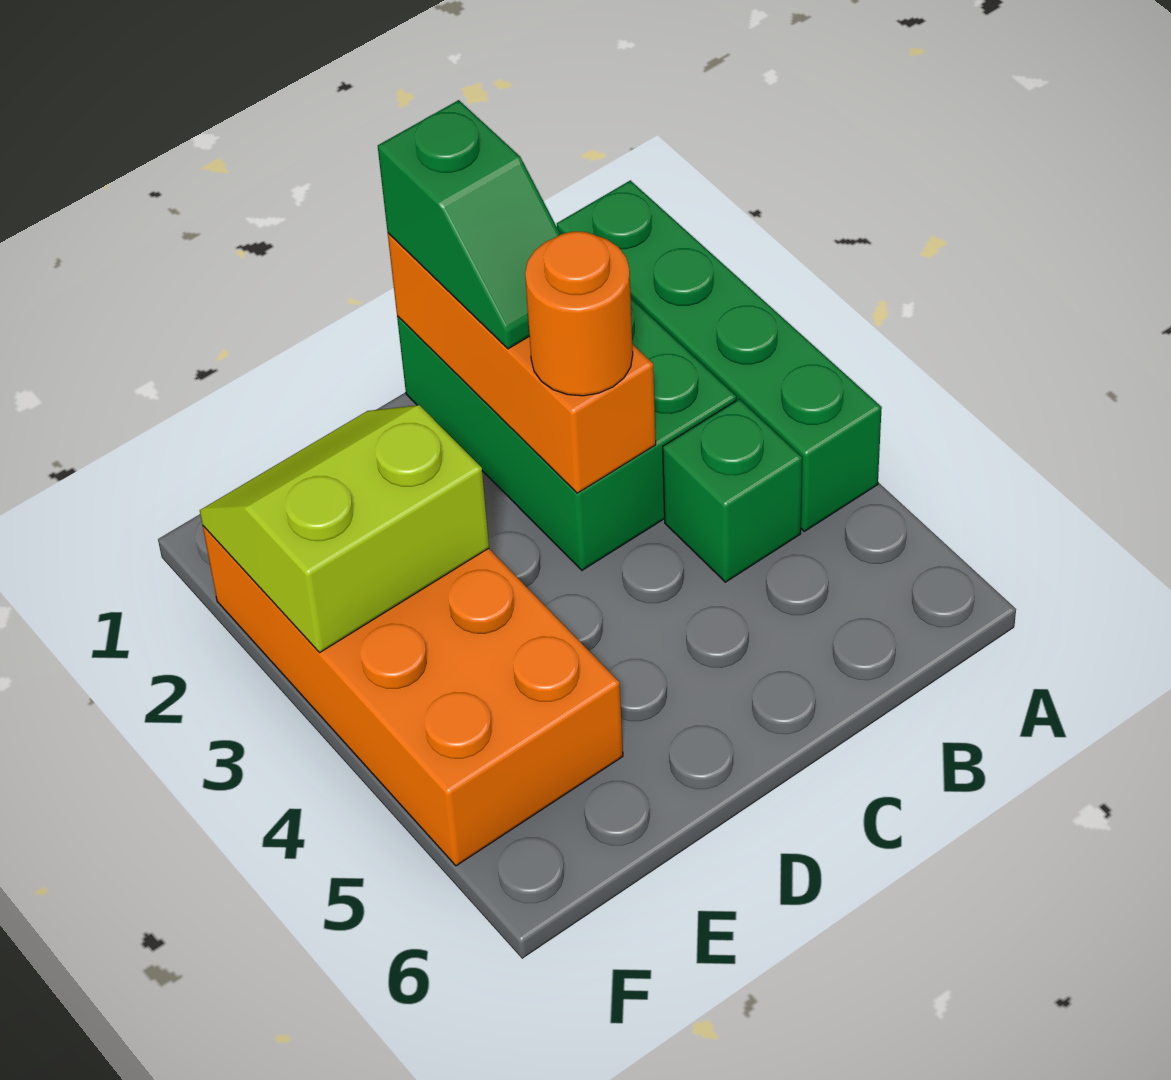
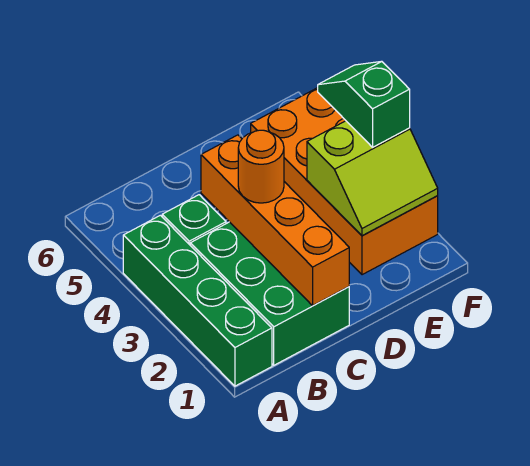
orange 1x3 brick [388,233,656,493] -> orange 1x4 brick [201,135,349,306]
green 1x2 slope [378,100,561,349] -> green 1x2 slope moved to [318,61,410,147]

